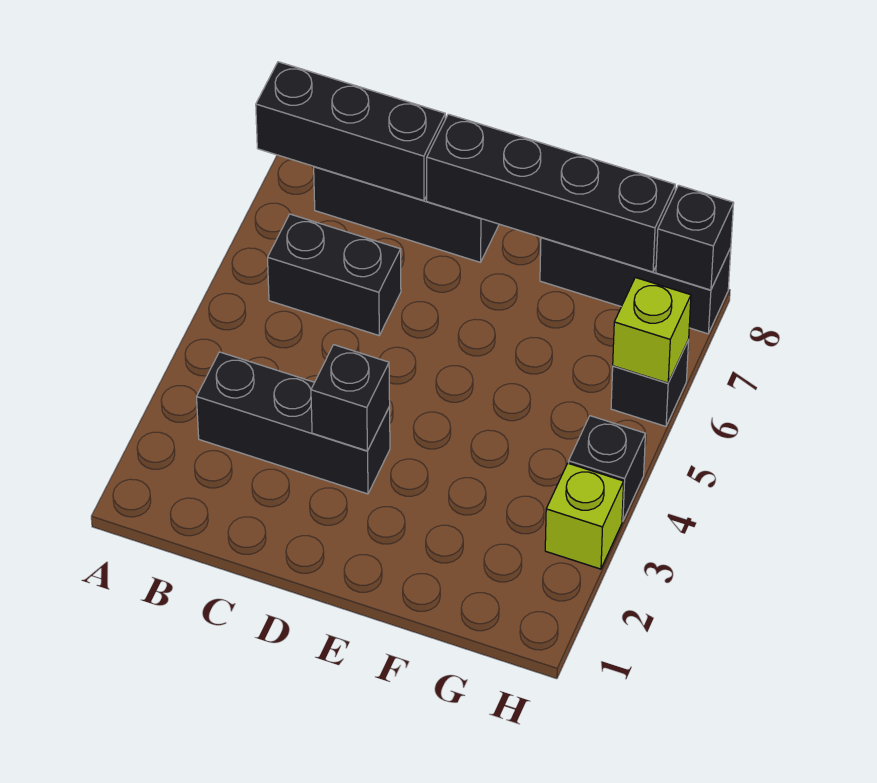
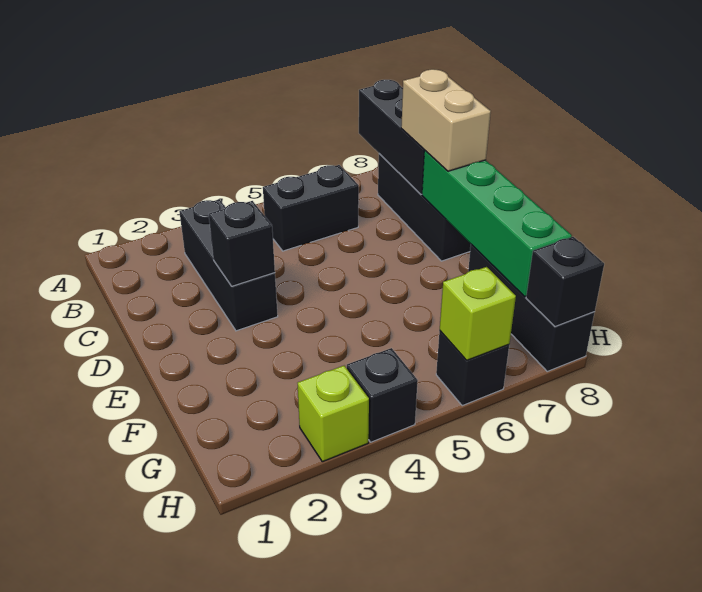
black 1x2 brick [268,214,401,335] -> black 1x2 brick turned to [263,165,359,251]
none -> tan 1x2 brick [401,69,491,171]
black 1x4 brick [427,114,675,272] -> green 1x4 brick [422,151,572,297]

